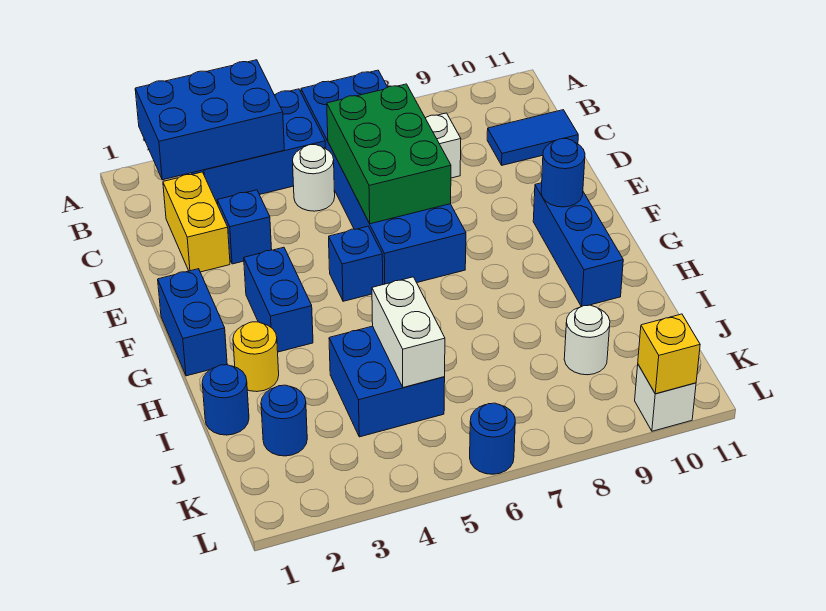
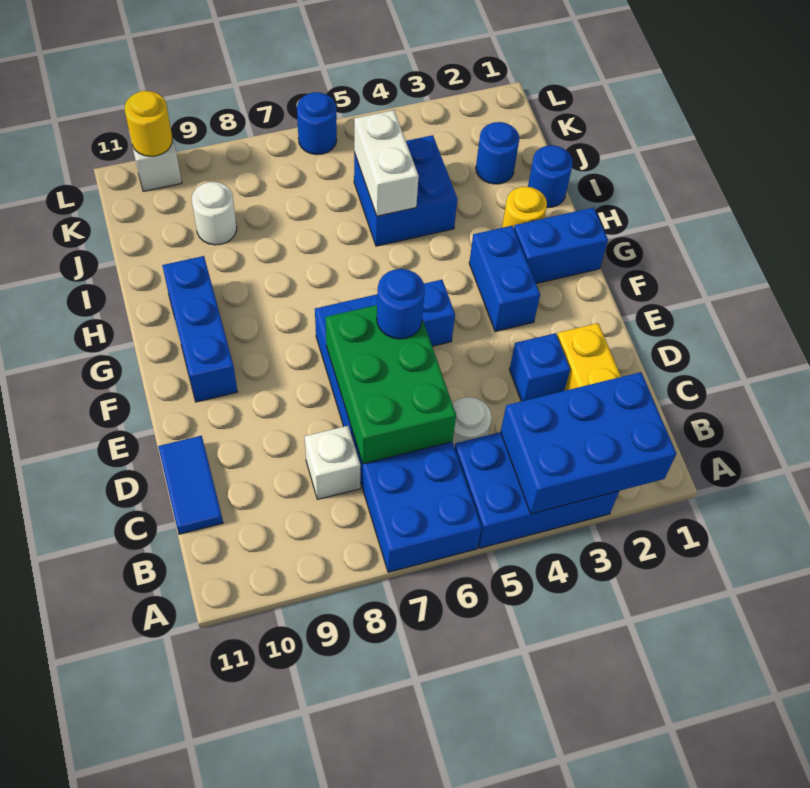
blue 1x2 tile [487,110,578,165] -> blue 1x2 tile turned to [158,436,223,534]
blue 1x2 brick [158,269,227,376] -> blue 1x2 brick turned to [514,207,608,284]
blue 1x1 round brick [541,139,585,207] -> blue 1x1 round brick moved to [377,269,425,339]
yellow 1x1 brick [638,314,700,394] -> yellow 1x1 round brick [125,91,172,156]

